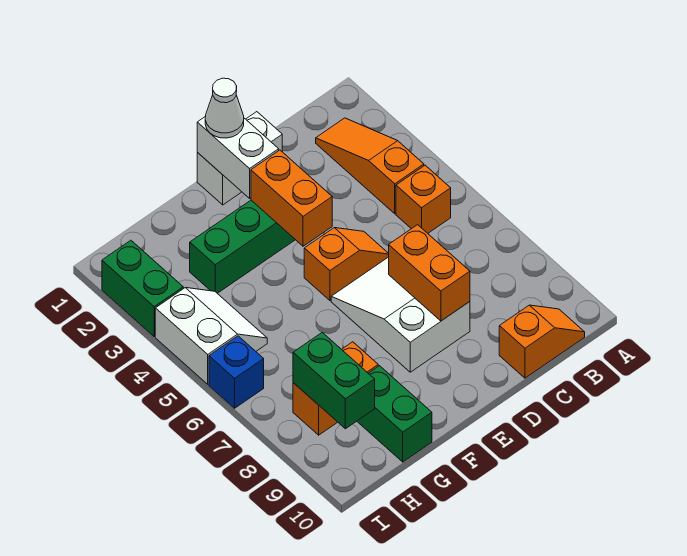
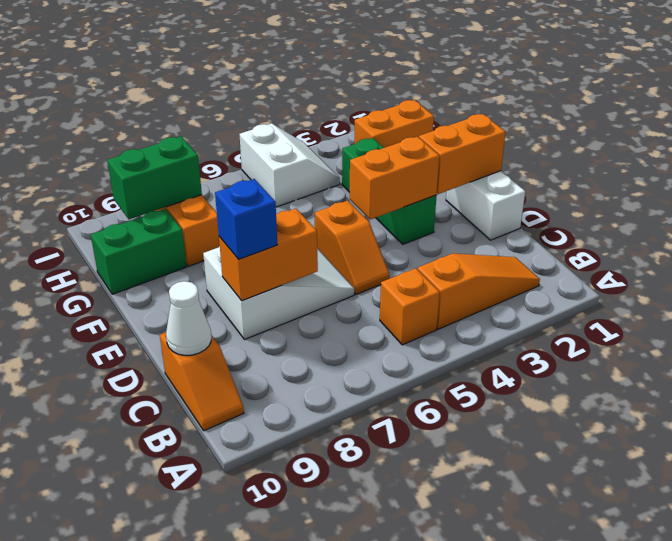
white 1x2 brick [197,116,279,198] -> orange 1x2 brick [419,114,506,194]
white 1x1 cone [205,78,244,138] -> white 1x1 cone moved to [166,281,211,355]
none -> orange 1x2 brick [354,100,434,148]
white 2x2 slope [155,288,267,384] -> white 2x2 slope turned to [239,123,340,207]
green 1x2 brick [102,240,183,336] -> none
blue 1x1 brick [209,336,264,408] -> blue 1x1 brick moved to [215,179,277,259]

